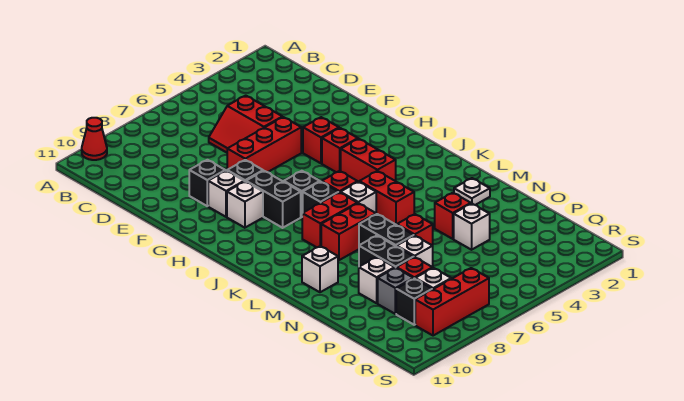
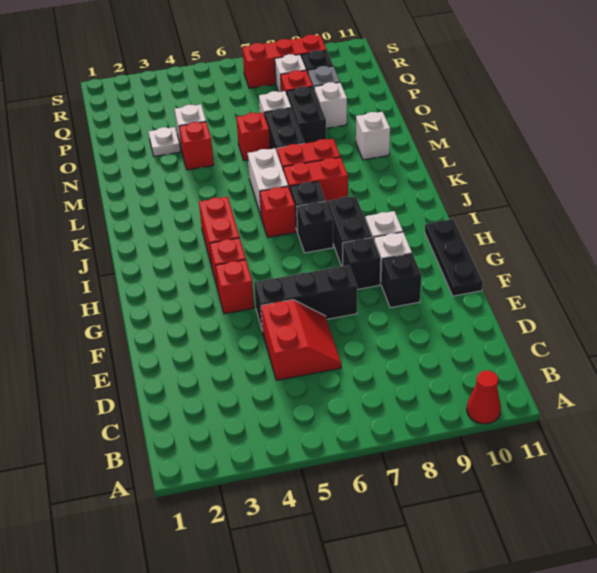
red 1x3 brick [227,117,301,172] -> black 1x3 brick [254,265,357,331]
none -> black 1x3 plate [425,219,483,296]
red 1x2 brick [359,171,414,225] -> none
white 1x1 brick [340,182,376,213] -> white 1x2 brick [248,148,288,215]
white 1x1 plate [454,178,490,205] -> white 1x1 plate moved to [149,127,180,157]

